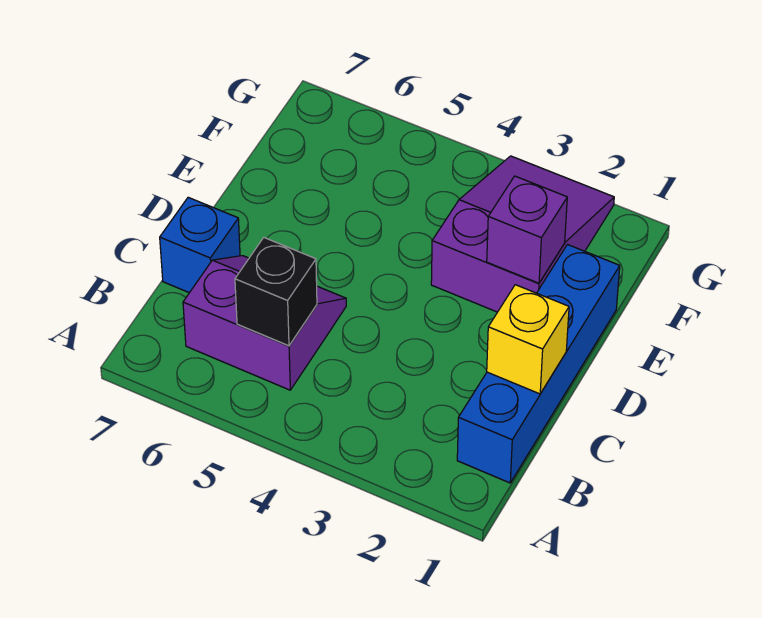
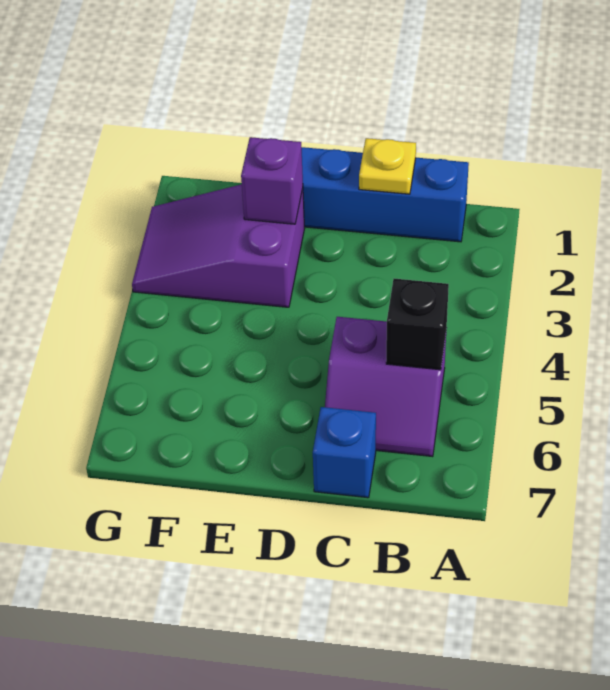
purple 2x2 slope [183,256,346,390] -> purple 2x2 slope turned to [325,317,447,457]
yellow 1x1 brick [487,285,569,394] -> yellow 1x1 plate [359,138,416,194]

